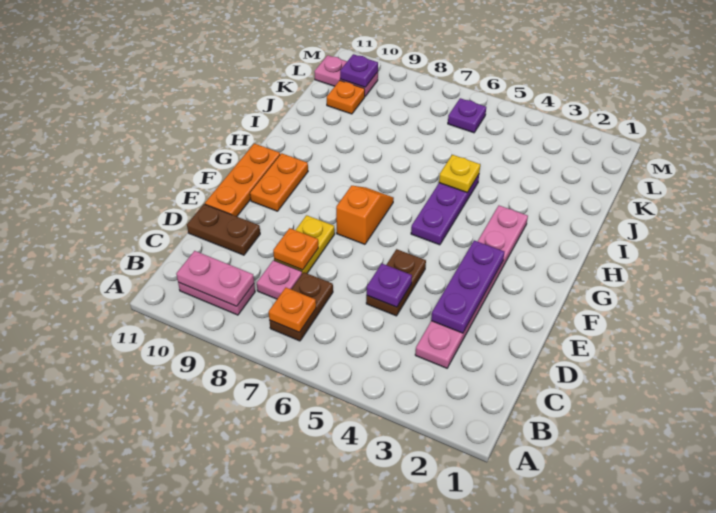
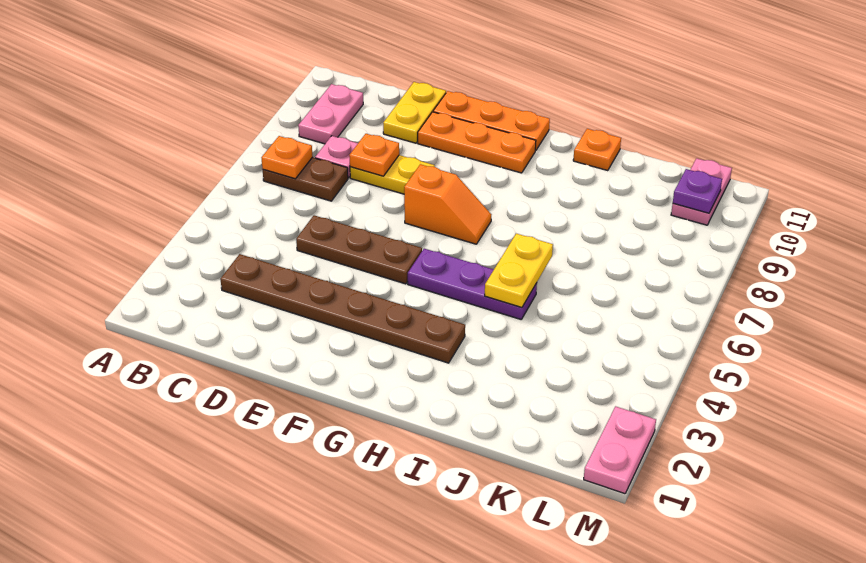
pink 1x2 plate [176,251,254,306] -> pink 1x2 plate moved to [584,406,656,494]
pink 1x6 plate [415,206,528,368] -> brown 1x6 plate [220,254,465,363]
purple 1x3 plate [431,240,504,333] -> none
brown 1x2 plate [366,249,426,316] -> brown 1x3 plate [296,215,422,284]
purple 1x1 plate [367,264,412,307] -> none
brown 1x2 plate [187,204,260,255] -> yellow 1x2 plate [383,82,446,143]
orange 1x2 plate [250,153,308,211] -> orange 1x3 plate [418,112,536,173]
yellow 1x1 plate [439,155,480,192] -> yellow 1x2 plate [485,234,553,308]
orange 1x1 plate [327,81,365,114] -> orange 1x1 plate moved to [573,129,621,171]
purple 1x1 plate [448,98,486,133] -> none

